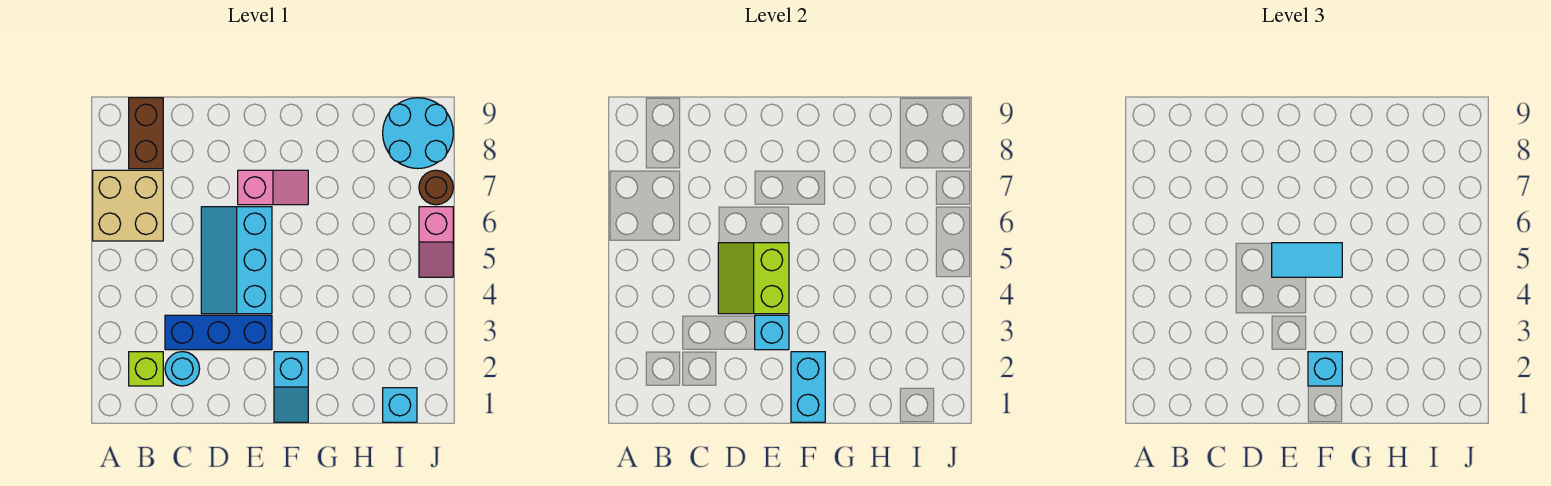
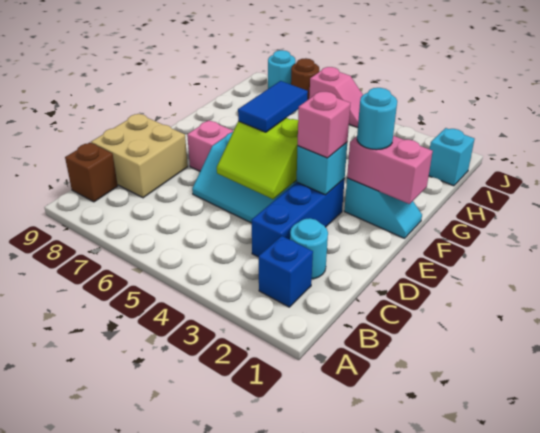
tan 2x2 brick [93,170,163,241] -> tan 2x2 brick moved to [91,114,188,198]
lime 1x1 brick [129,352,163,386] -> blue 1x1 brick [258,236,313,307]
brown 1x2 brick [129,98,163,169] -> brown 1x1 brick [65,142,118,202]
none -> pink 1x1 brick [298,92,350,158]
cyan 1x2 tile [1272,243,1342,277] -> blue 1x2 tile [238,81,308,132]
cyan 1x2 brick [791,352,825,422] -> pink 1x2 brick [347,136,433,204]
cyan 1x1 brick [1308,352,1342,386] -> cyan 1x1 round brick [357,88,397,150]
cyan 2x2 round brick [383,98,453,168] -> cyan 1x1 round brick [268,50,295,89]

